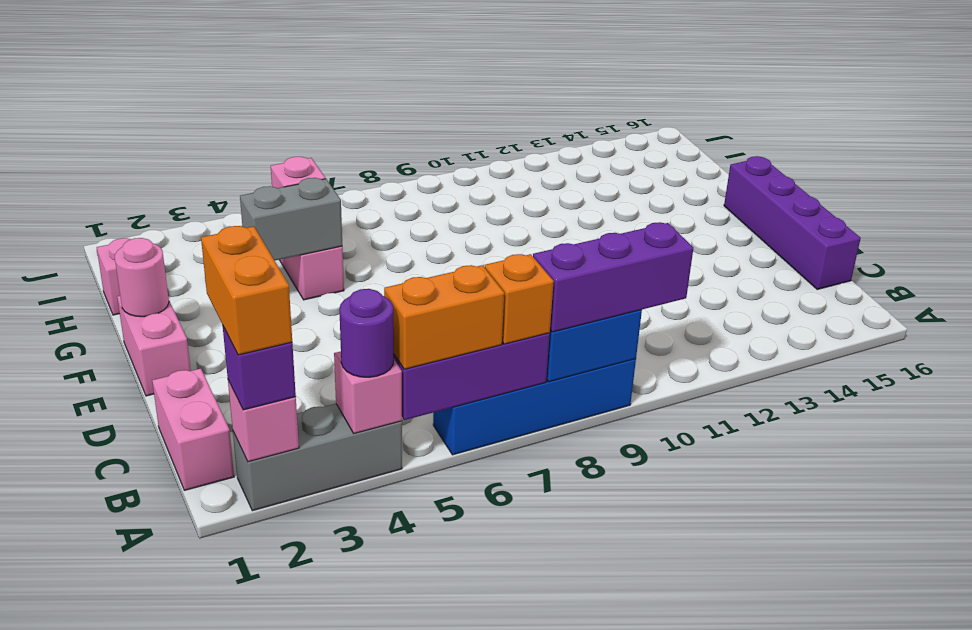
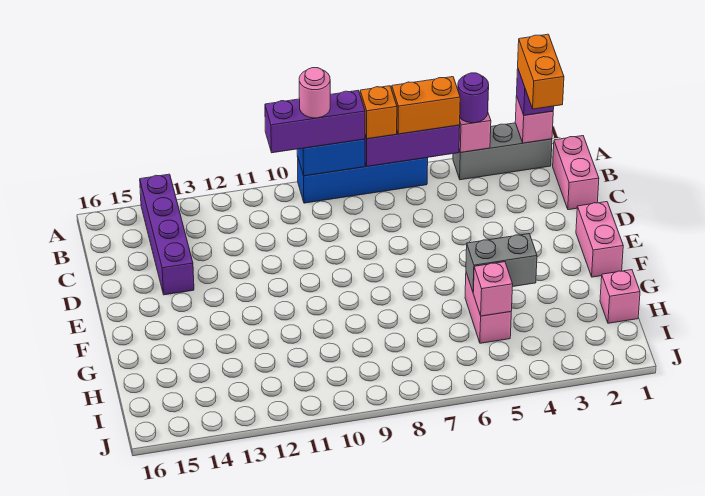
purple 1x4 brick [724,156,861,289] -> purple 1x4 brick moved to [140,174,194,295]
pink 1x1 round brick [115,238,169,317] -> pink 1x1 round brick moved to [299,68,330,118]

